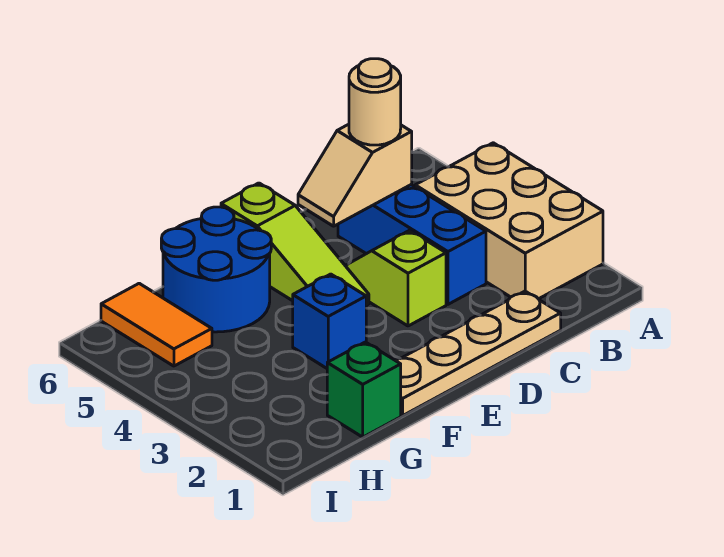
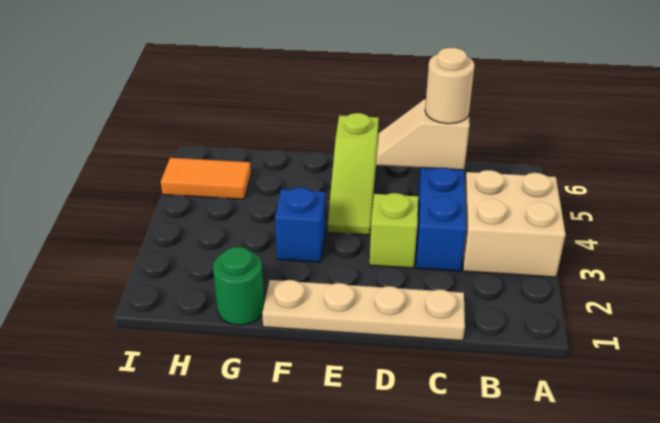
tan 2x3 brick [415,143,603,299] -> tan 2x2 brick [463,170,566,277]
blue 2x2 round brick [161,207,271,332] -> none
green 1x1 brick [327,342,401,437] -> green 1x1 round brick [213,247,264,325]
orange 1x2 tile [101,283,212,366] -> orange 1x2 tile turned to [161,158,251,199]

